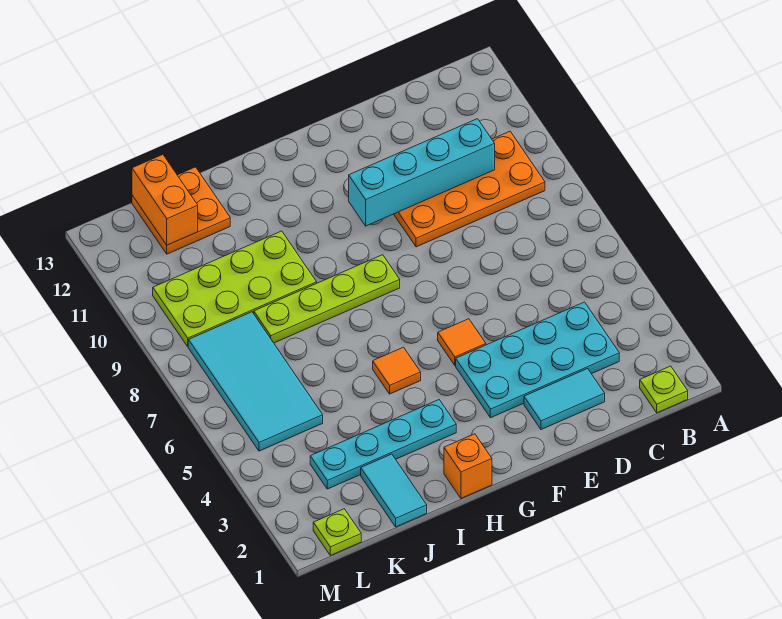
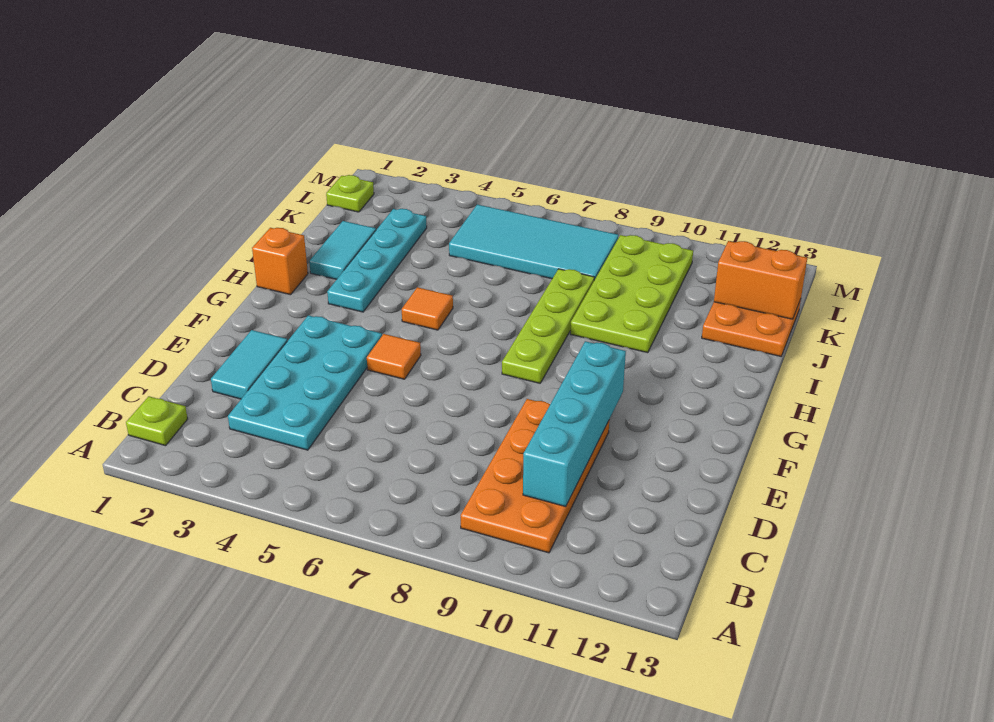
cyan 1x2 tile [361,454,427,527] -> cyan 1x2 tile turned to [309,221,376,279]

